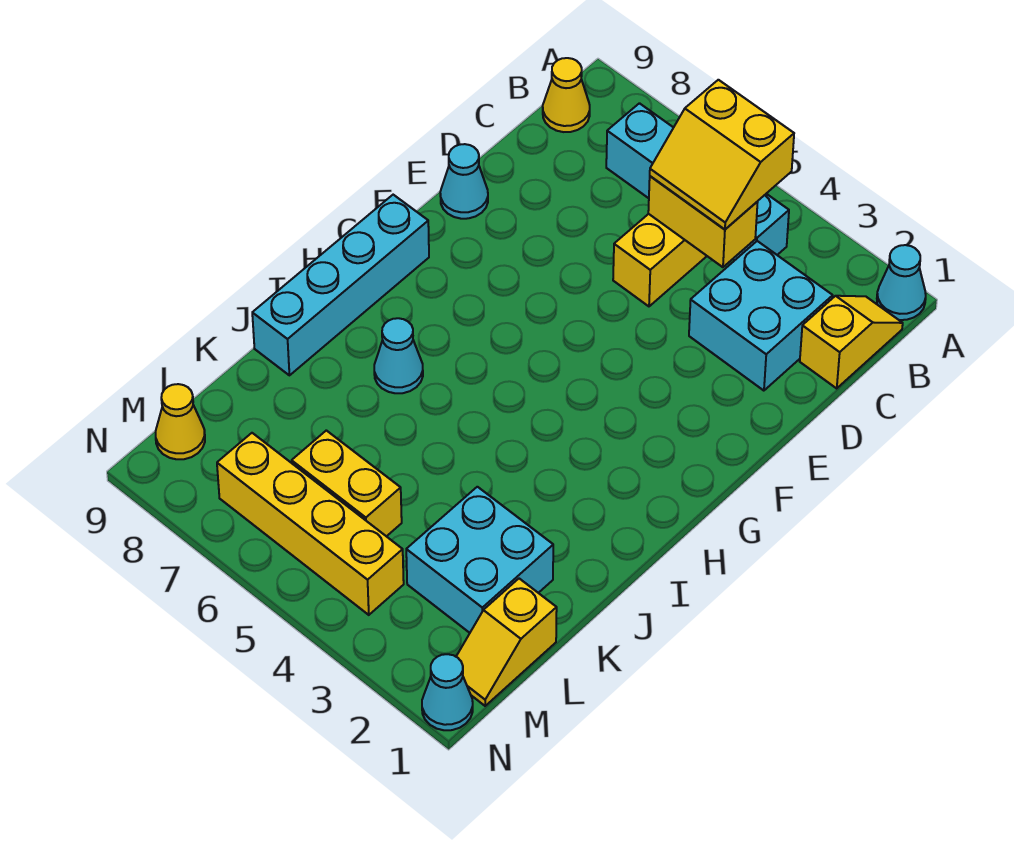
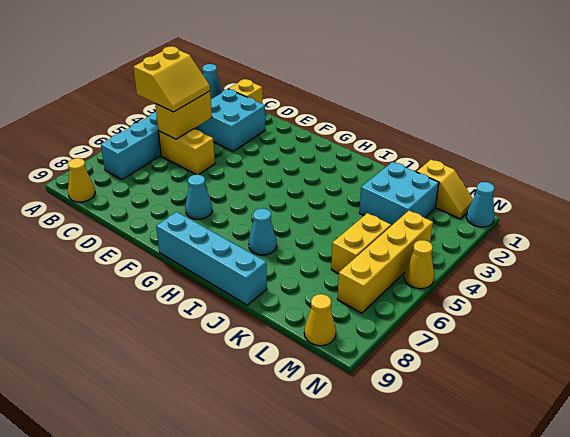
cyan 1x1 cone [440,144,488,219] -> cyan 1x1 cone moved to [185,175,212,219]
none -> yellow 1x1 cone [404,240,434,289]

